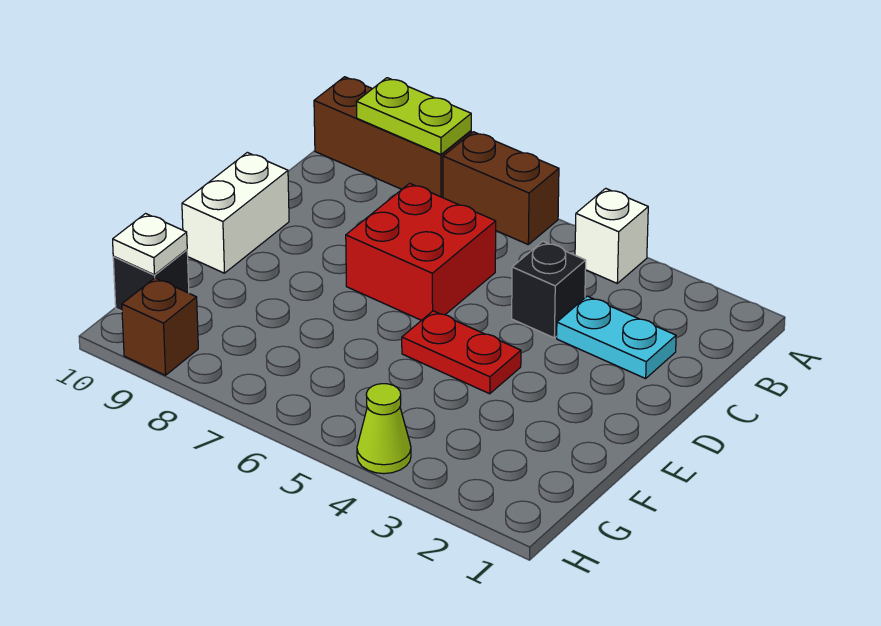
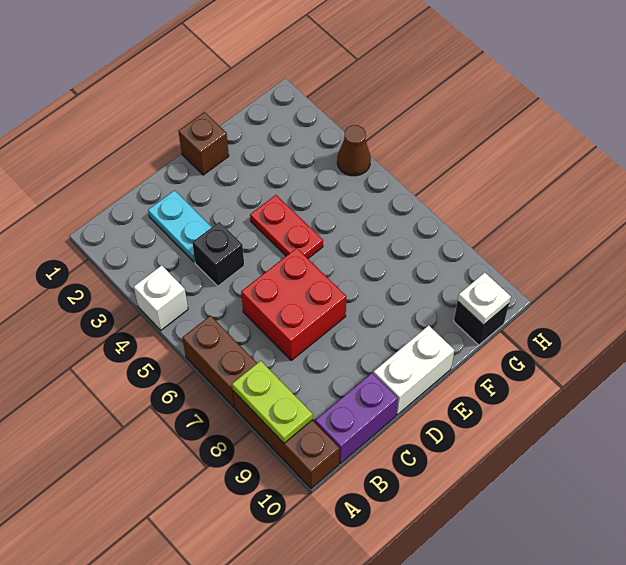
none -> purple 1x2 brick [315,373,398,464]
lime 1x1 cone [357,384,411,474] -> brown 1x1 cone [337,125,371,176]
brown 1x1 brick [122,278,198,375] -> brown 1x1 brick moved to [178,112,229,175]

